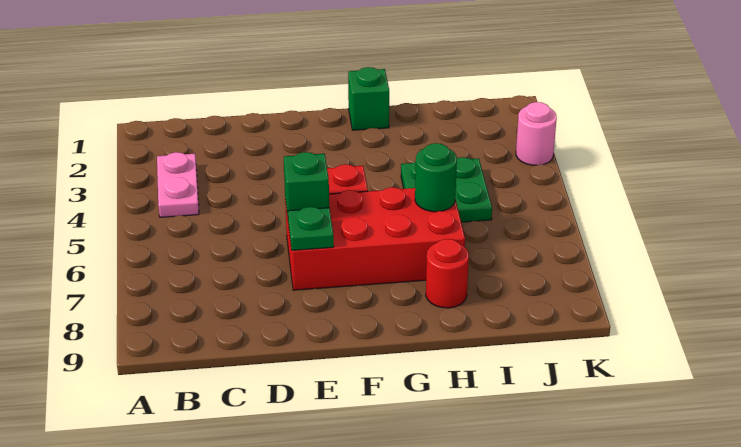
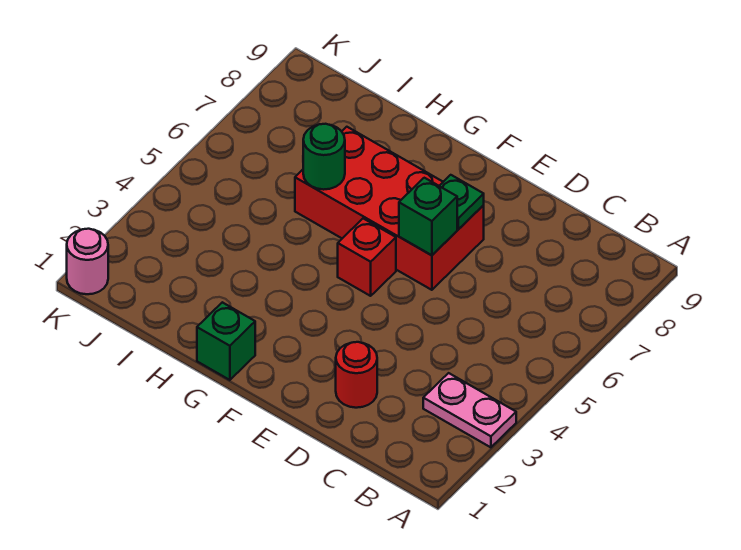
pink 1x2 plate [157,152,199,217] -> pink 1x2 plate turned to [423,373,516,447]
green 2x2 plate [401,157,492,222] -> none
red 1x1 round brick [426,239,469,308] -> red 1x1 round brick moved to [336,342,377,408]
pink 1x1 round brick [516,102,557,165] -> pink 1x1 round brick moved to [67,229,108,294]

